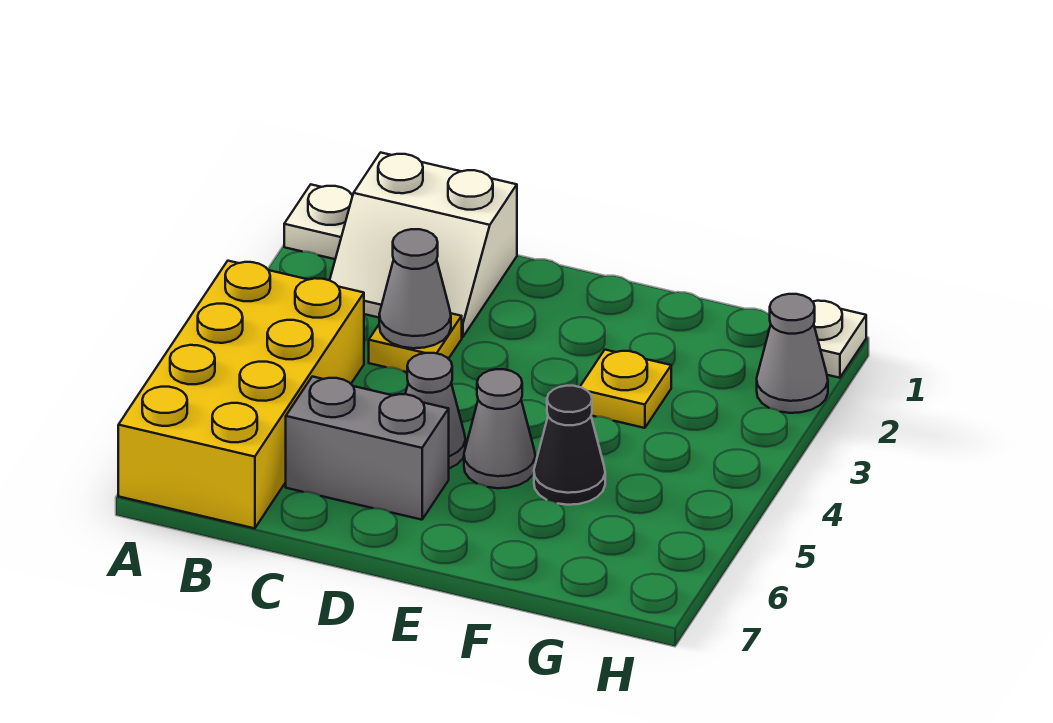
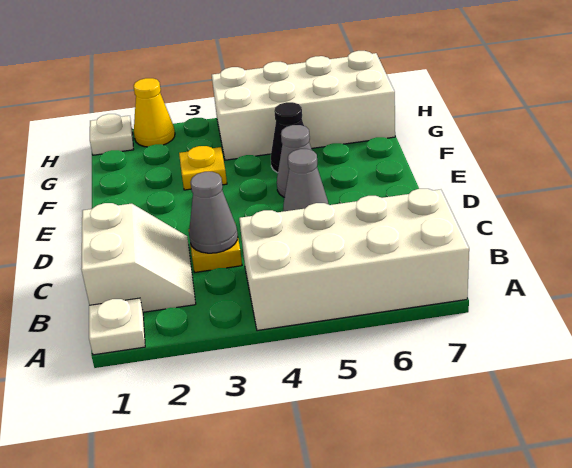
yellow 2x4 brick [118,261,364,528] -> white 2x4 brick [239,189,469,331]
grey 1x2 brick [286,377,449,520] -> none
none -> white 2x4 brick [212,51,395,160]
grey 1x1 cone [757,294,828,413] -> yellow 1x1 cone [134,78,175,147]

